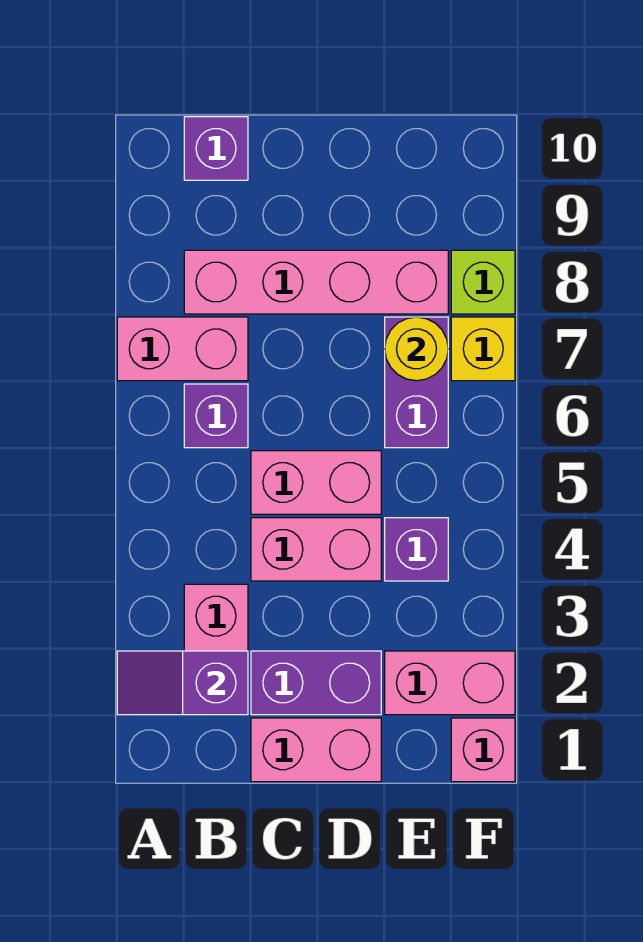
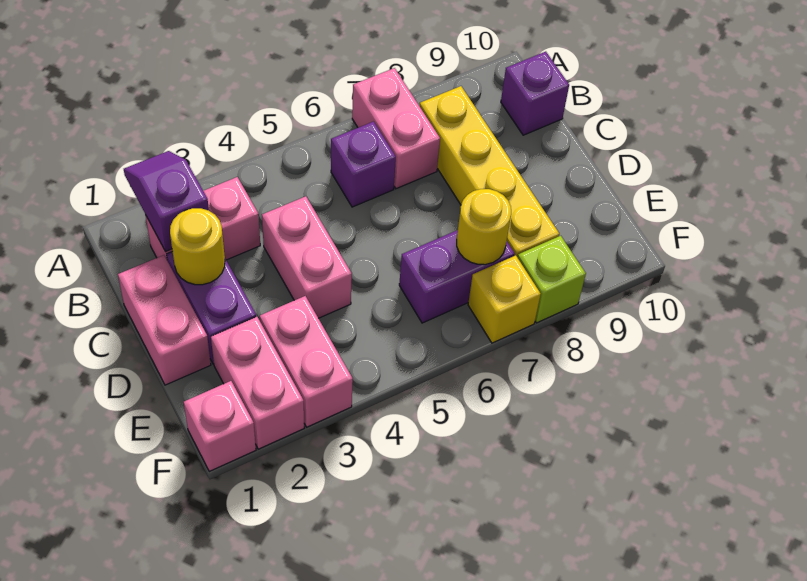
pink 1x4 brick [184,250,448,314] -> yellow 1x4 brick [420,86,559,257]
none -> yellow 1x1 round brick [170,208,225,285]
pink 1x2 brick [251,451,381,514] -> pink 1x2 brick moved to [260,296,353,427]
purple 1x1 brick [385,518,448,581] -> none

